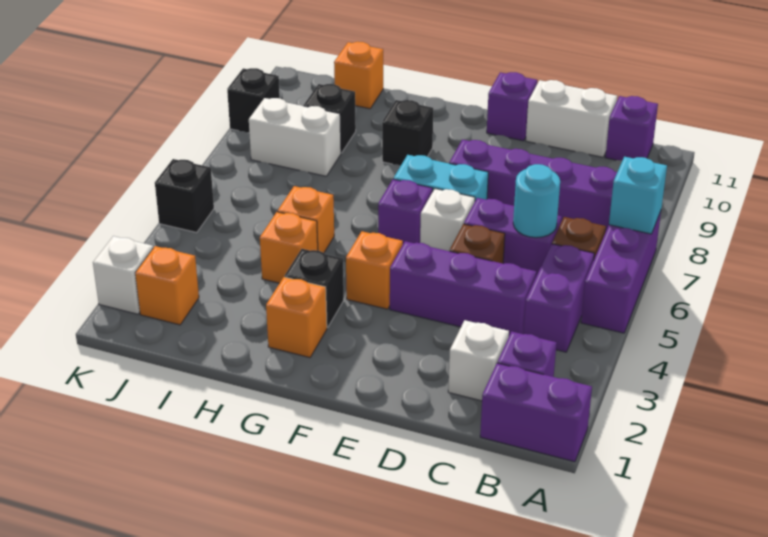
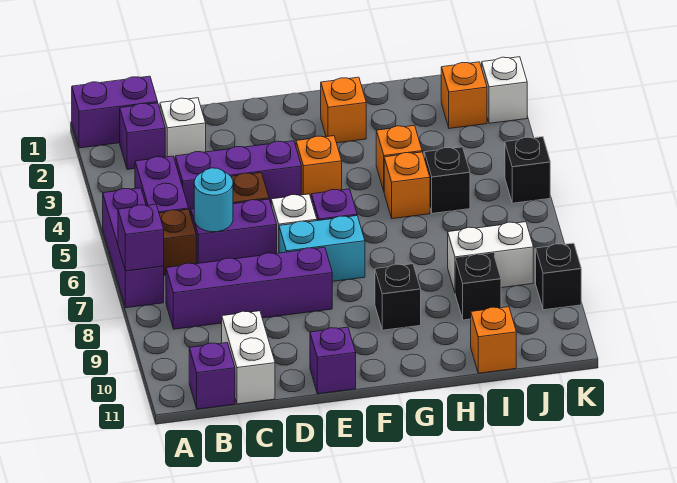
cyan 1x1 brick [609,157,667,234] -> purple 1x1 brick [118,204,164,271]
white 1x2 brick [526,80,617,157] -> white 1x2 brick turned to [222,311,275,404]
black 1x1 brick [285,249,344,328] -> black 1x1 brick moved to [424,147,470,213]

